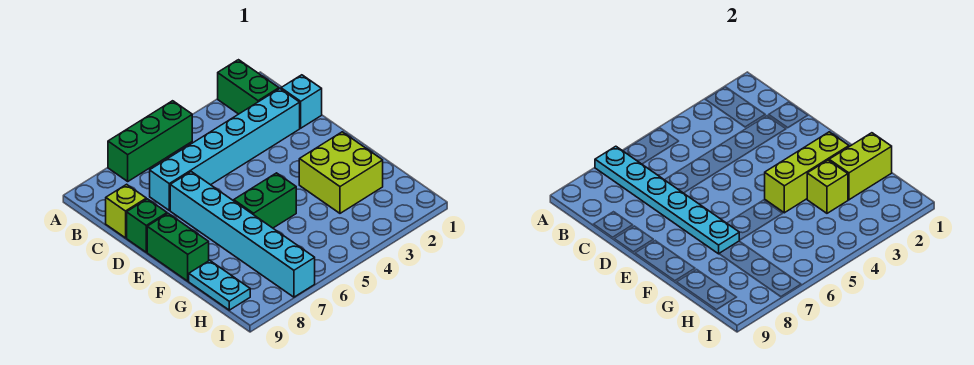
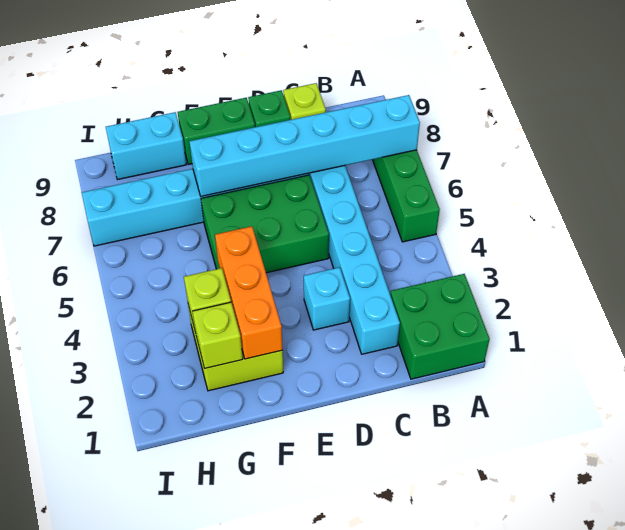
green 1x2 brick [218,60,279,114] -> green 2x2 brick [390,274,490,379]
cyan 1x6 plate [595,146,739,254] -> cyan 1x6 brick [189,95,420,196]
cyan 1x1 brick [281,75,322,128] -> cyan 1x1 brick moved to [304,267,350,330]
lime 1x3 brick [765,132,849,213] -> orange 1x3 brick [215,226,283,359]
green 1x2 brick [234,173,296,228] -> green 2x3 brick [201,175,329,273]
lime 1x2 brick [829,133,892,200] -> lime 1x1 brick [192,302,243,368]
cyan 1x2 plate [189,260,250,310] -> cyan 1x2 brick [106,112,186,180]

